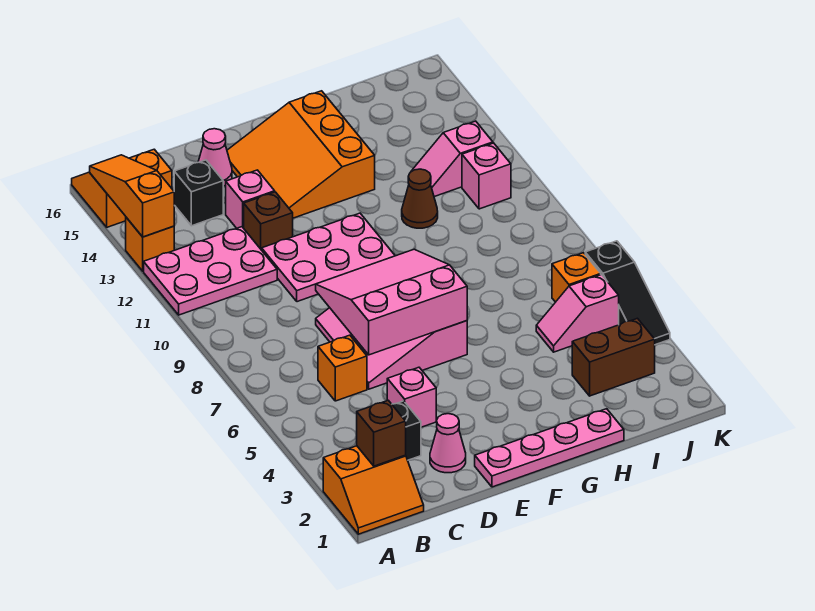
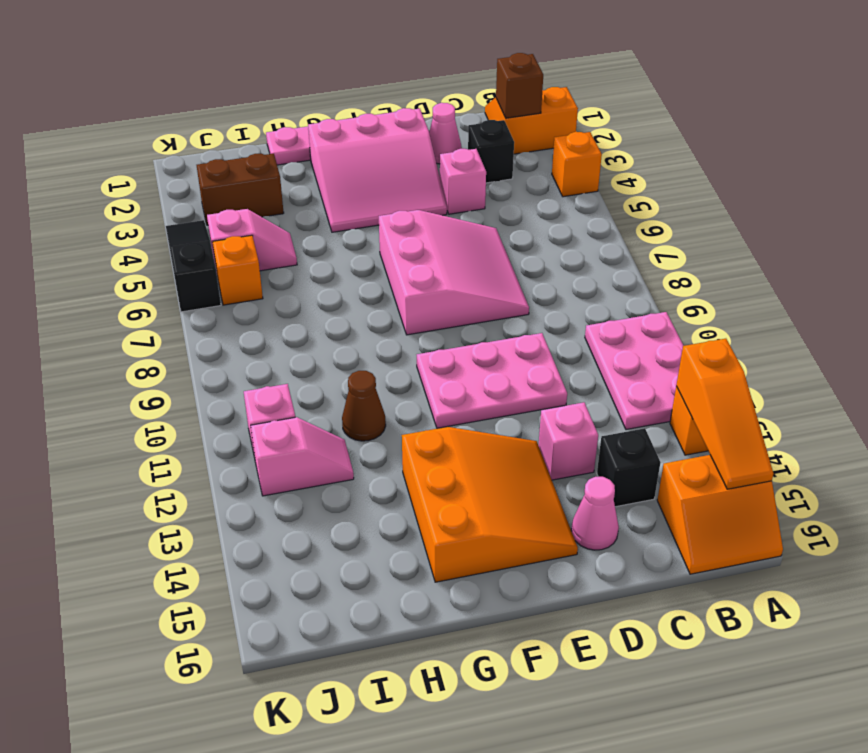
pink 2x3 plate [144,227,277,315] -> pink 2x3 plate turned to [585,312,684,430]
orange 1x1 brick [318,335,367,401] -> orange 1x1 brick moved to [552,132,602,197]
pink 3x3 slope [316,249,467,355] -> pink 3x3 slope moved to [308,108,447,232]
brown 1x1 brick [244,192,293,250] -> none

